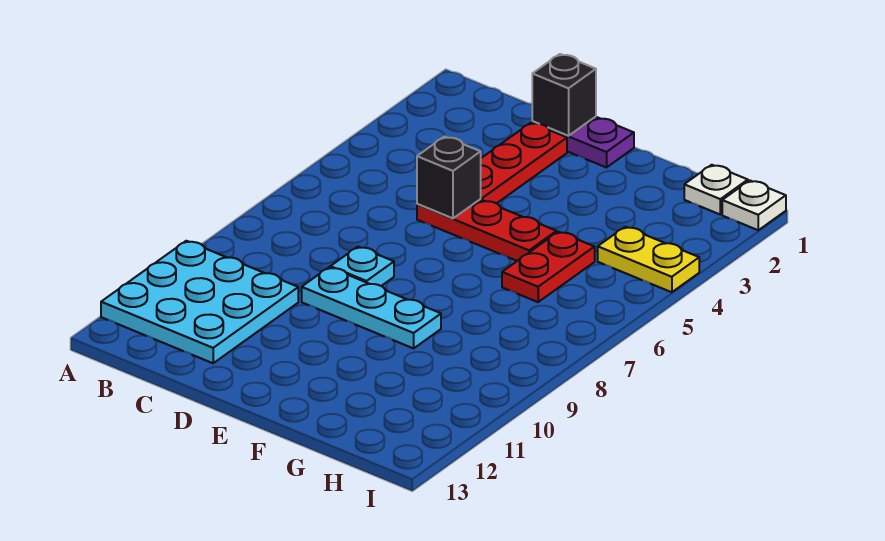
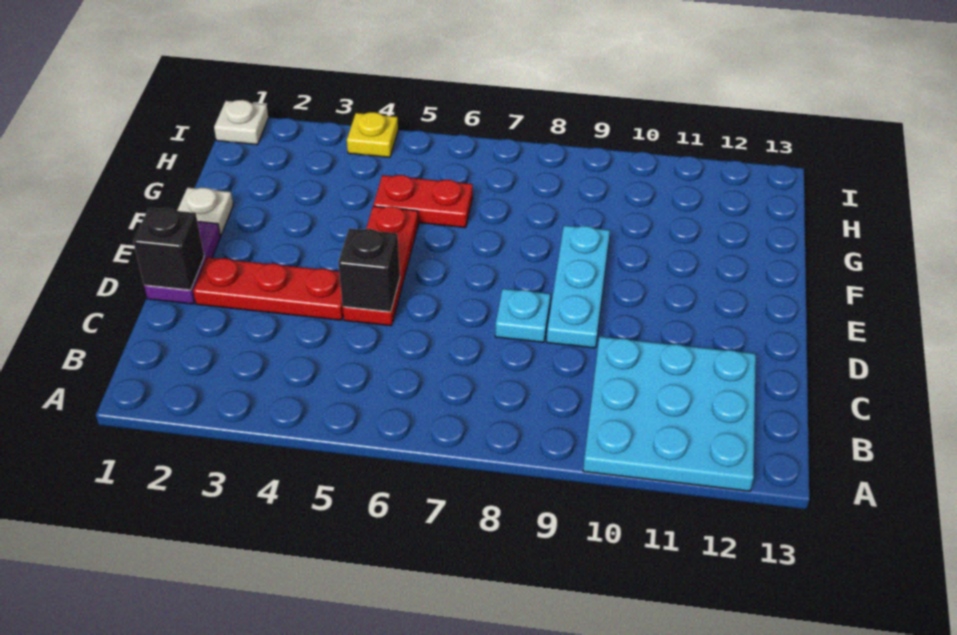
white 1x1 plate [684,165,748,214] -> white 1x1 plate moved to [177,188,233,236]
yellow 1x2 plate [598,227,699,292] -> yellow 1x1 plate [347,112,398,157]

